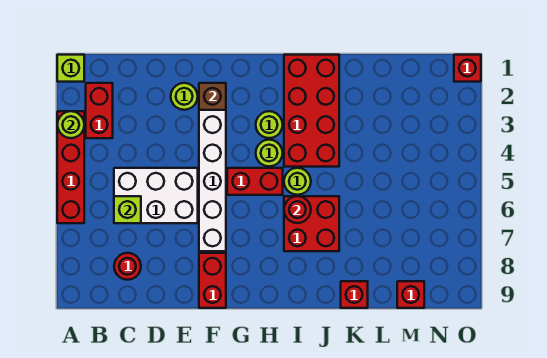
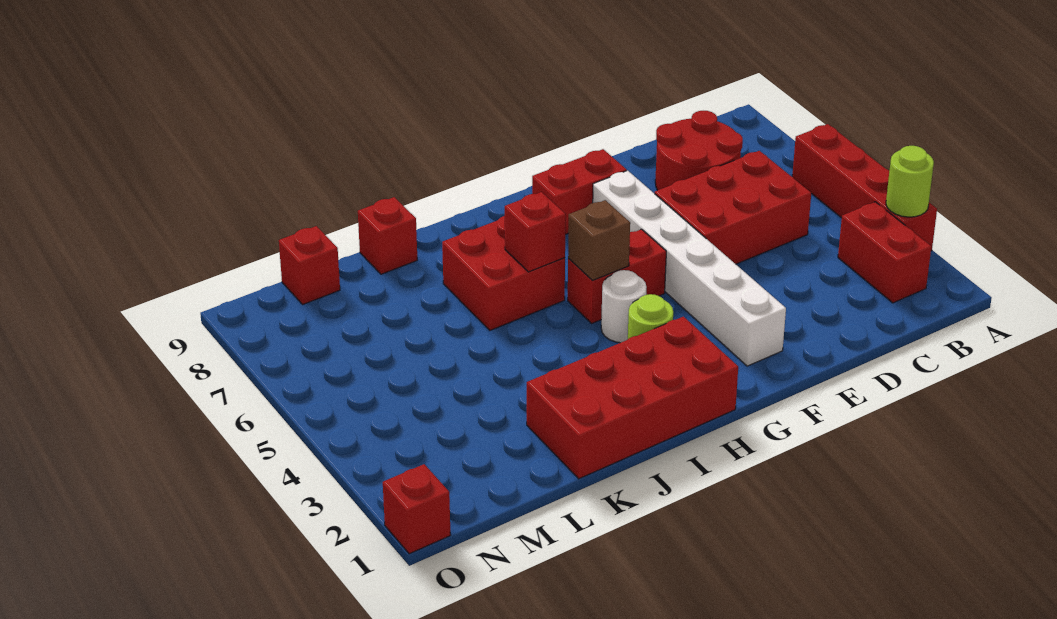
lime 1x1 brick [57,55,84,82] -> none
white 2x3 brick [114,168,198,223] -> red 2x3 brick [655,151,811,264]
lime 1x1 brick [114,196,141,223] -> none
red 1x1 round brick [114,253,141,280] -> red 2x2 round brick [655,111,743,190]
lime 1x1 round brick [171,83,198,110] -> none
brown 1x1 brick [199,83,226,110] -> brown 1x1 brick moved to [568,200,630,280]
red 1x2 brick [199,253,226,308] -> red 1x2 brick turned to [532,149,627,235]
lime 1x1 round brick [256,140,283,166] -> white 1x1 round brick [601,270,646,343]
red 2x4 brick [284,55,339,167] -> red 2x4 brick turned to [527,317,738,479]
lime 1x1 round brick [284,168,311,195] -> none
red 1x1 round brick [284,196,311,223] -> red 1x1 brick [505,192,566,272]

